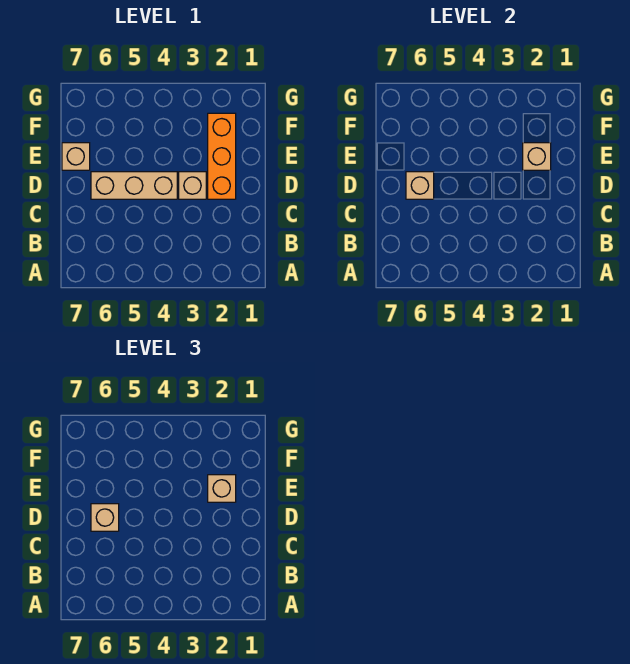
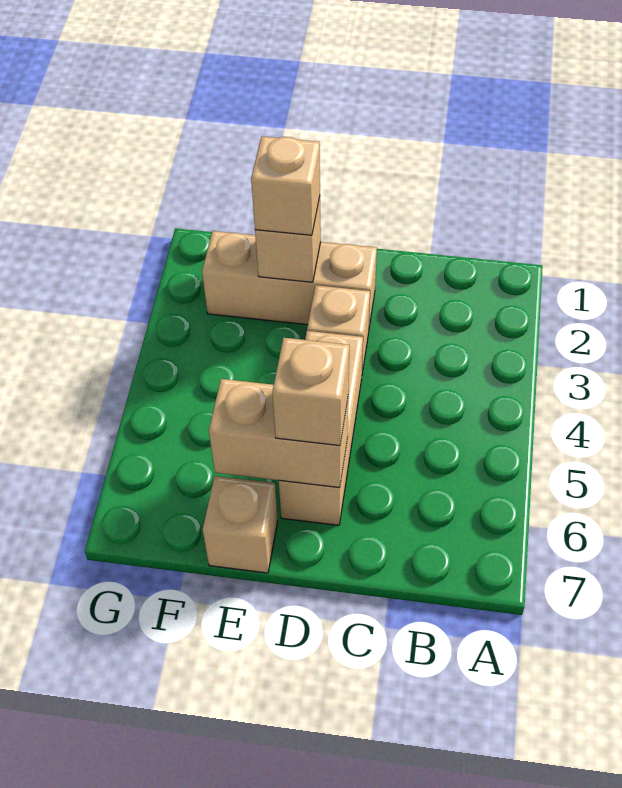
orange 1x3 brick [208,113,236,199] -> tan 1x3 brick [202,231,377,327]
tan 1x1 brick [406,172,434,199] -> tan 1x2 brick [209,379,348,488]

